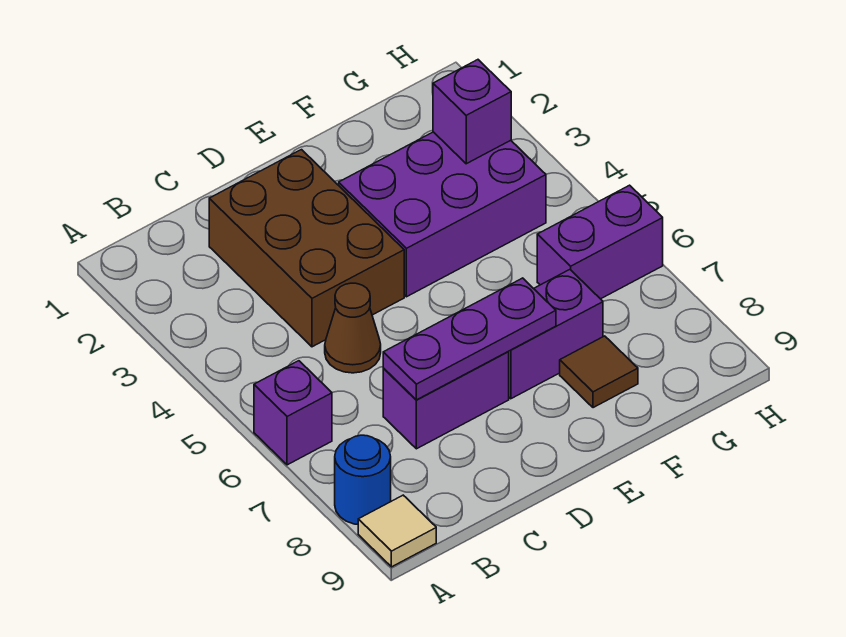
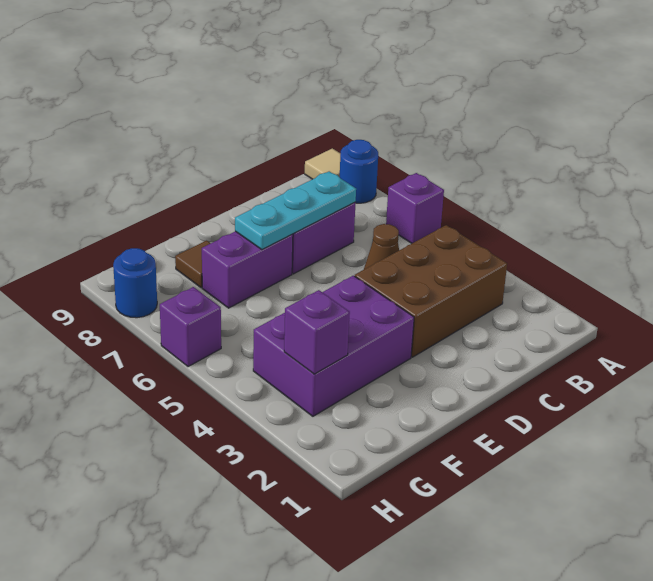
brown 2x3 brick [209,150,404,347] -> brown 2x3 brick turned to [355,225,507,357]
purple 1x3 plate [383,278,556,400] -> cyan 1x3 plate [235,171,356,249]
purple 1x2 brick [537,185,663,299] -> purple 1x1 brick [160,287,221,367]
none -> blue 1x1 round brick [113,248,157,318]

